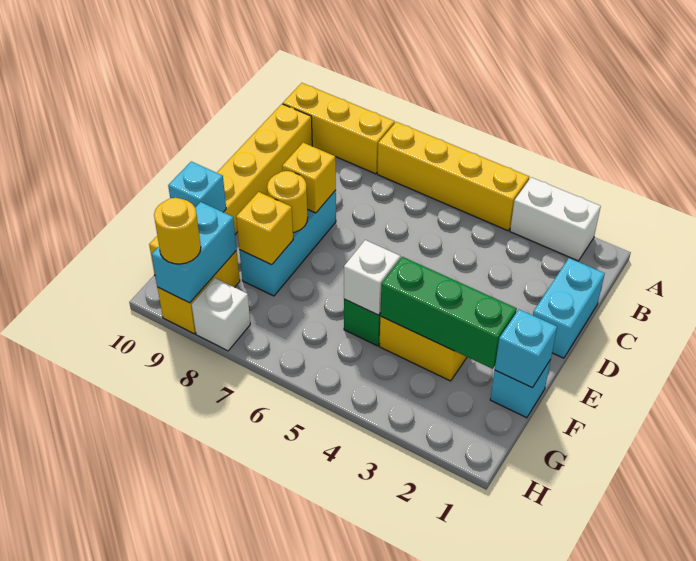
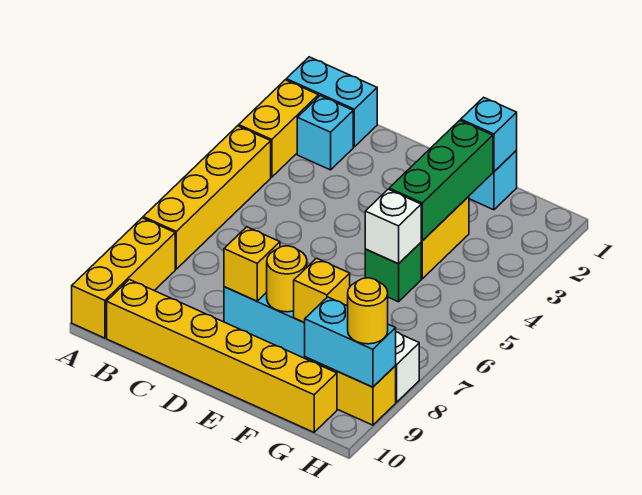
white 1x2 brick [510,177,601,261] -> yellow 1x2 brick [239,80,318,177]
cyan 1x2 brick [533,258,605,358] -> cyan 1x2 brick moved to [286,57,377,147]
cyan 1x1 brick [168,162,226,212] -> cyan 1x1 brick moved to [297,96,353,170]

